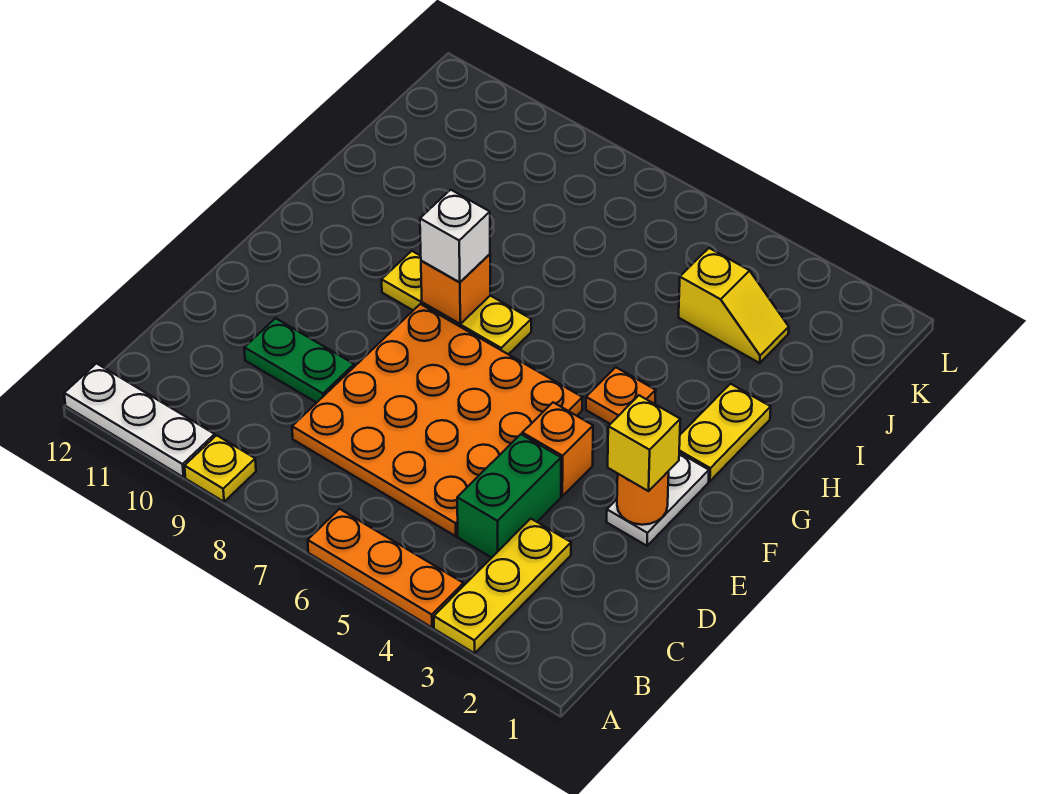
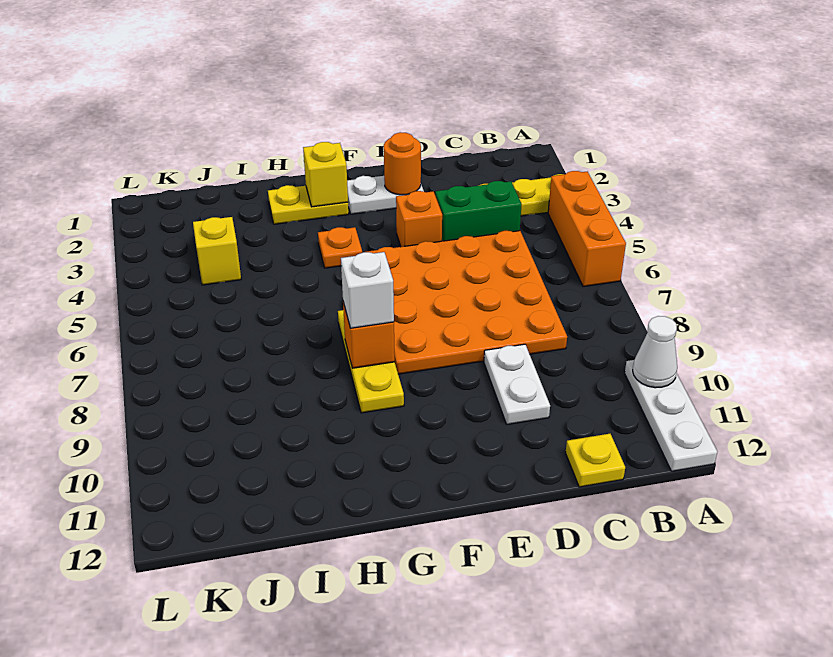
orange 1x3 plate [308,509,463,627] -> orange 1x3 brick [548,171,626,287]
yellow 1x1 plate [185,435,256,502] -> yellow 1x1 plate moved to [566,434,625,487]
none -> white 1x1 cone [633,316,677,388]
green 1x2 plate [244,318,354,403] -> white 1x2 plate [484,344,550,424]
yellow 1x1 brick [608,395,680,491] -> yellow 1x1 brick moved to [303,142,348,207]

